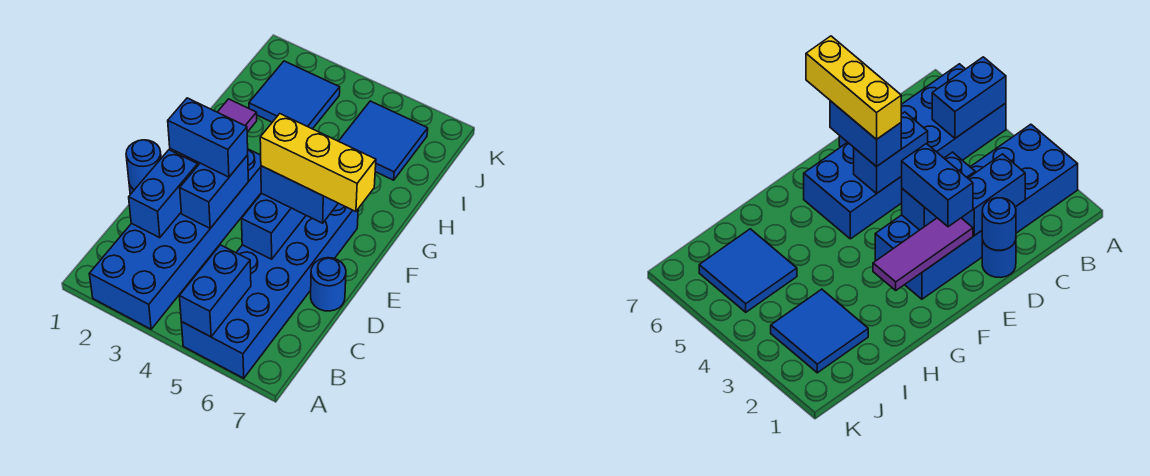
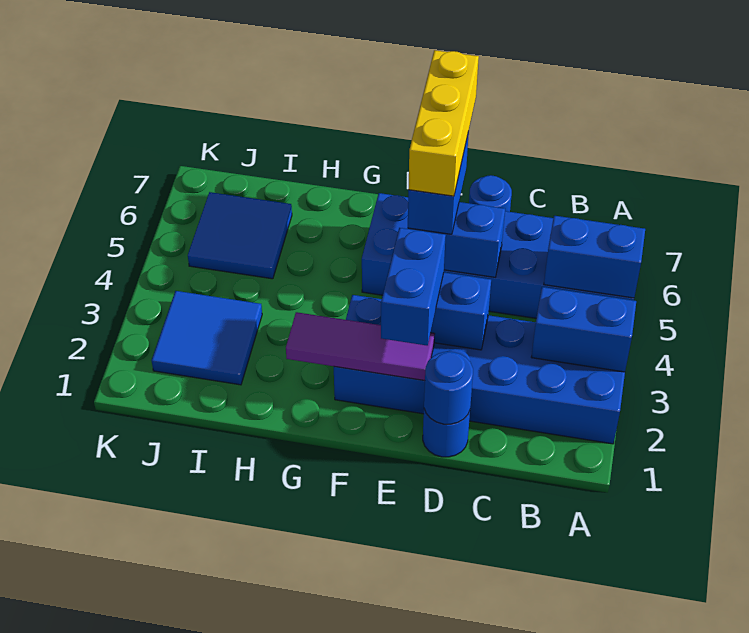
blue 1x2 brick [129,150,198,238] -> blue 1x2 brick moved to [532,287,636,372]

